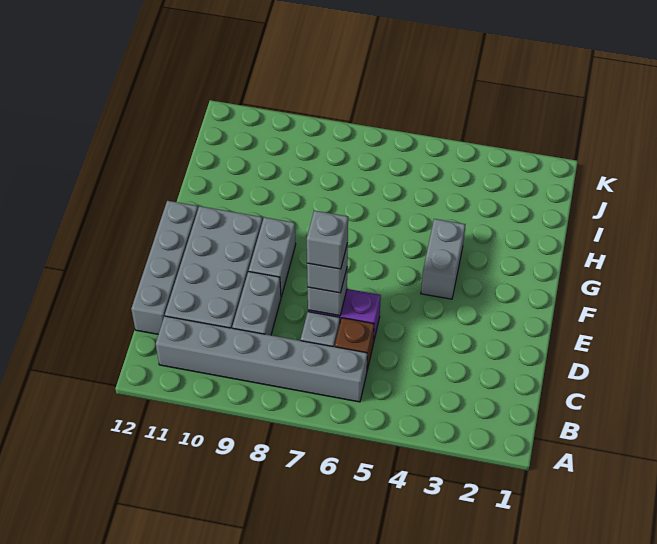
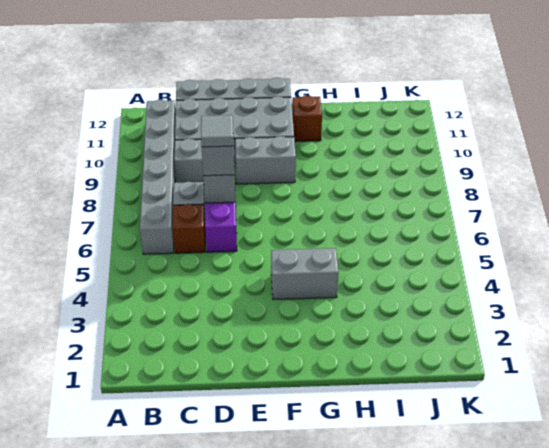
grey 1x1 brick [307,211,348,269] -> grey 1x1 tile [201,115,233,147]
none -> brown 1x1 brick [292,96,322,142]

